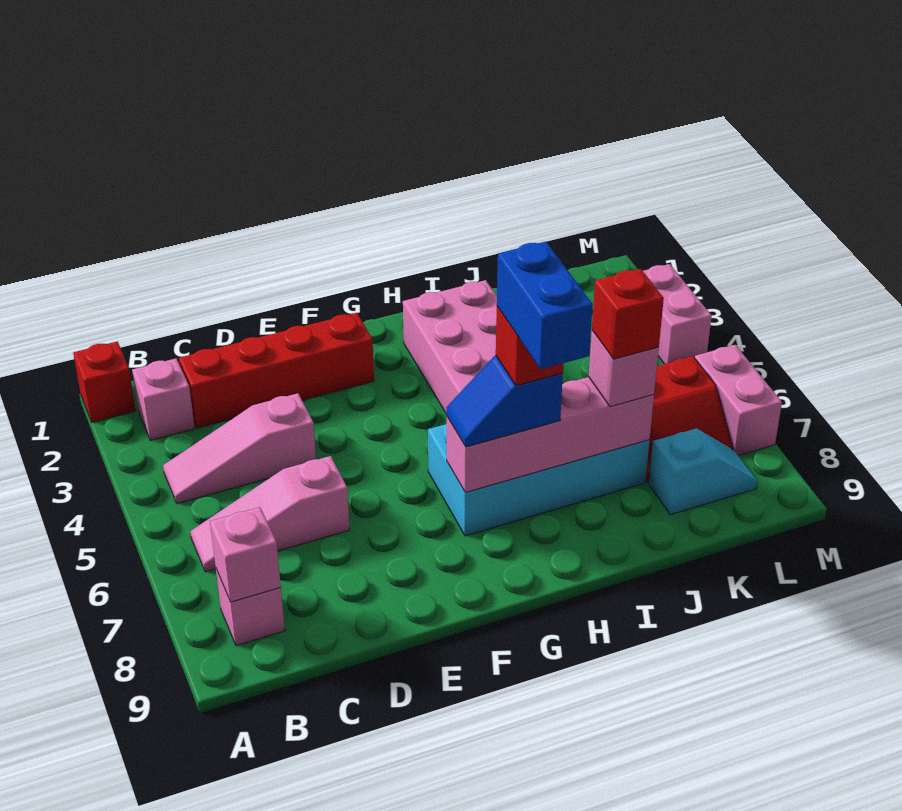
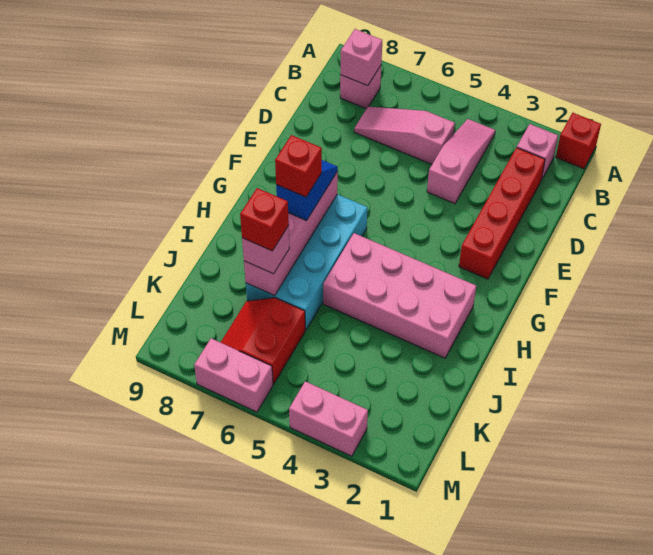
pink 1x3 slope [190,456,350,572] -> pink 1x3 slope turned to [354,107,455,164]
blue 1x2 brick [497,242,593,369] -> none
cyan 1x2 slope [649,429,758,515] -> none

